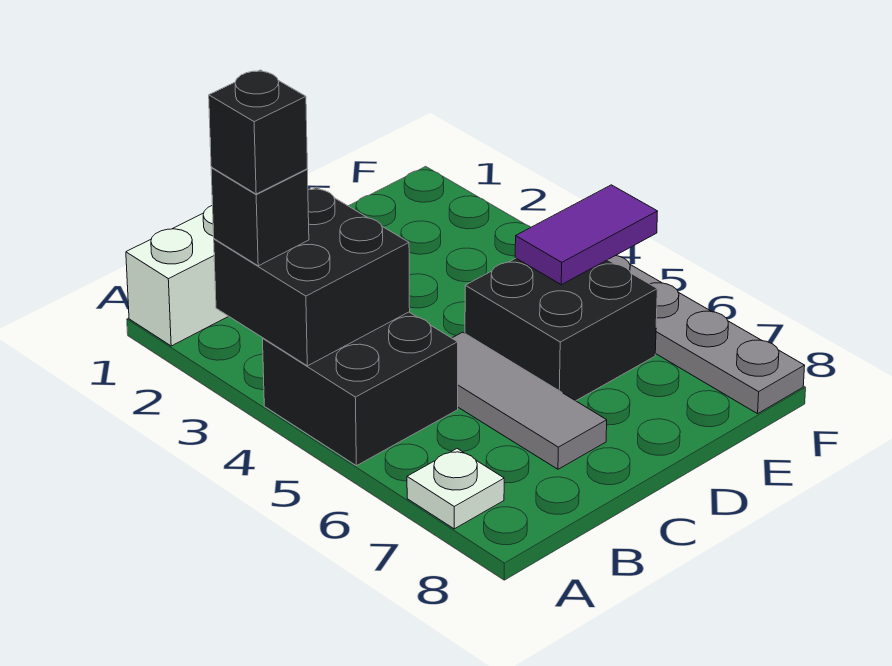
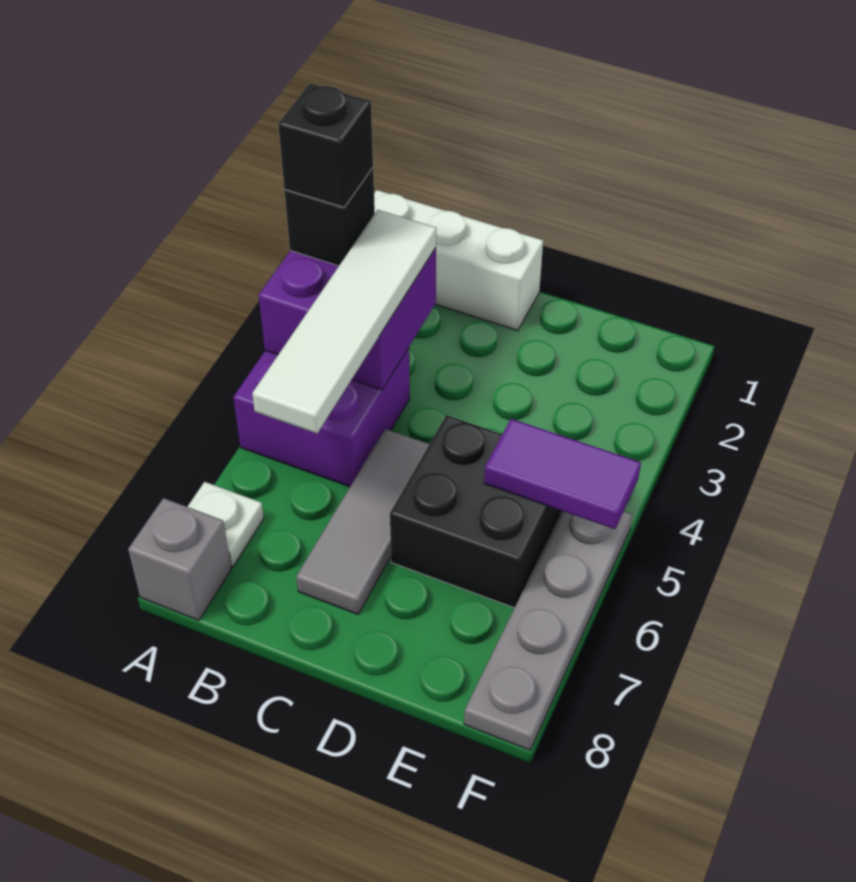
black 2x2 brick [214,187,410,366] -> purple 2x2 brick [259,248,436,390]
black 2x2 brick [263,312,458,466] -> purple 2x2 brick [233,348,410,487]
none -> grey 1x1 brick [128,498,231,620]
none -> white 1x4 tile [252,210,436,433]

